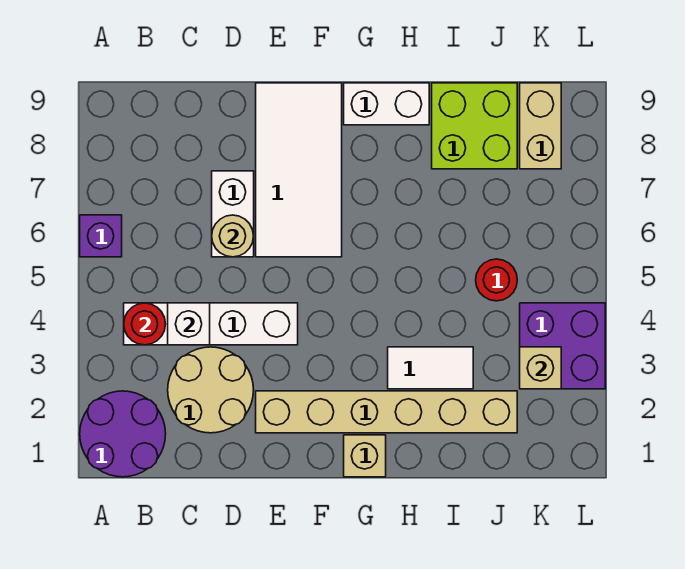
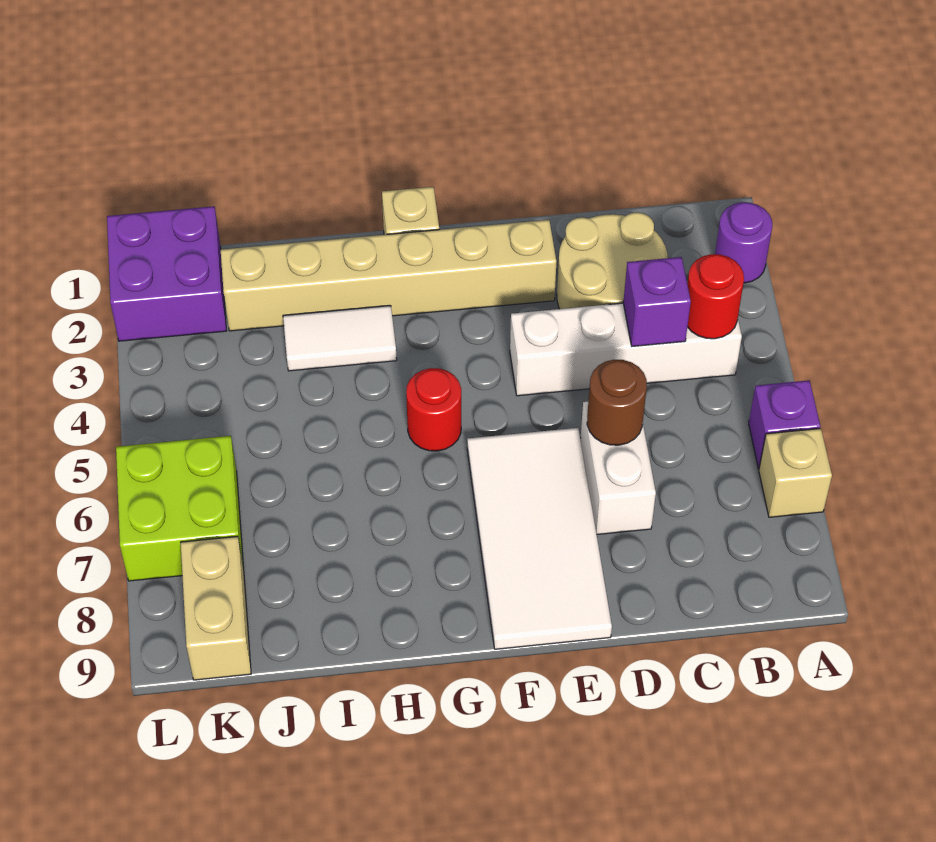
purple 2x2 round brick [80,391,166,477] -> purple 1x1 round brick [715,202,772,283]
white 1x1 brick [168,303,210,345] -> purple 1x1 brick [623,257,691,346]
tan 1x1 round brick [212,215,254,257] -> brown 1x1 round brick [587,360,647,445]
white 1x2 brick [344,83,429,125] -> none
lime 2x2 brick [432,83,517,169] -> lime 2x2 brick moved to [116,436,244,581]
red 1x1 round brick [476,259,517,301] -> red 1x1 round brick moved to [406,368,461,451]
purple 2x2 brick [520,303,605,389] -> purple 2x2 brick moved to [107,206,227,341]
tan 1x1 brick [520,347,561,389] -> tan 1x1 brick moved to [759,429,832,517]

